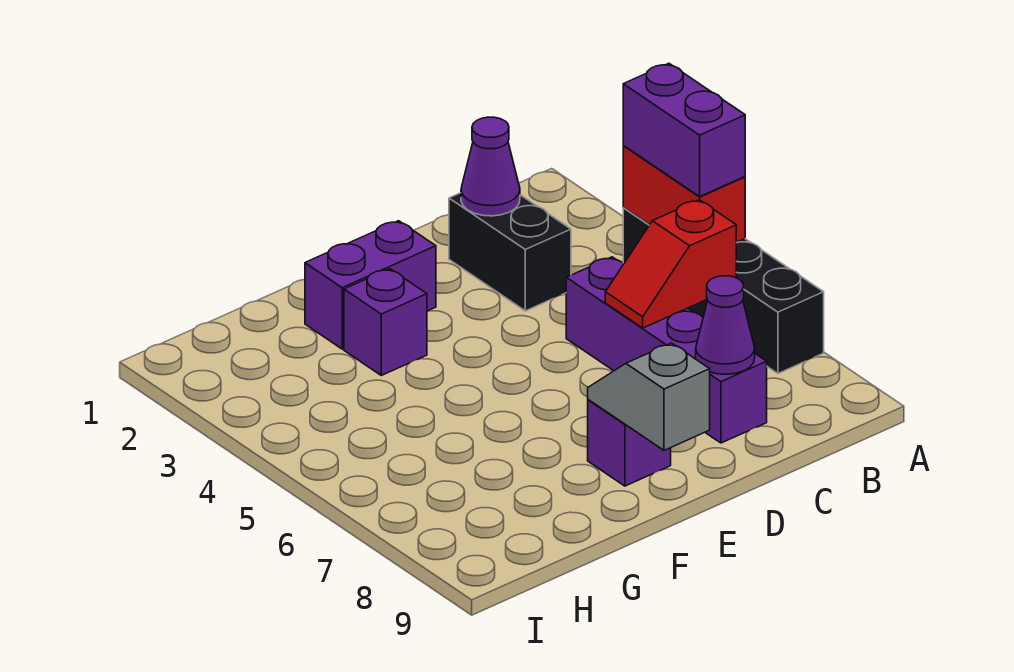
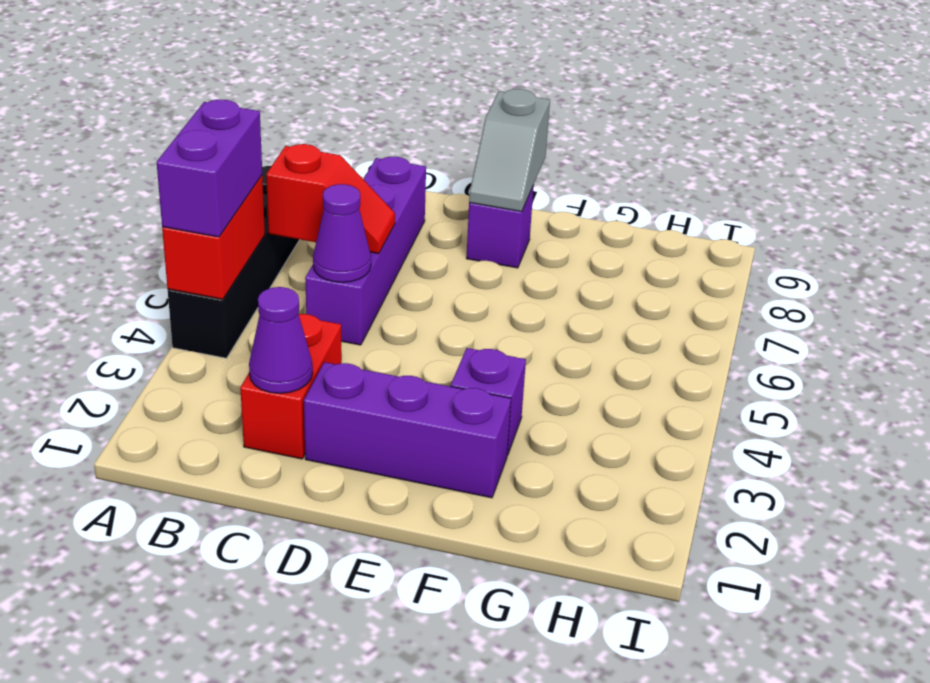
black 1x2 brick [449,193,571,311] -> red 1x2 brick [240,314,341,459]
purple 1x1 cone [696,276,755,375] -> purple 1x1 cone moved to [313,184,371,282]
purple 1x2 brick [305,221,436,349] -> purple 1x3 brick [304,362,511,498]

